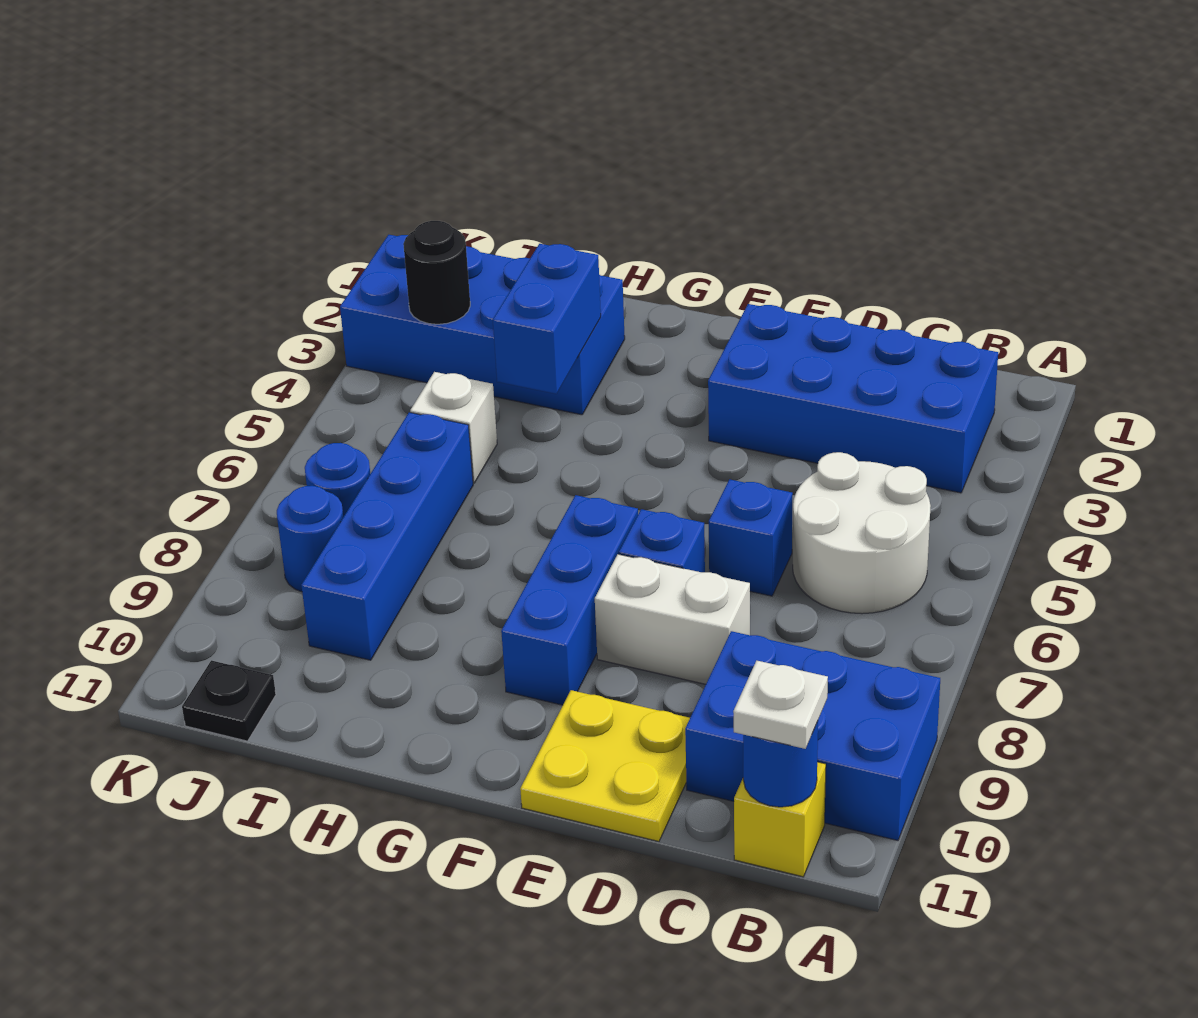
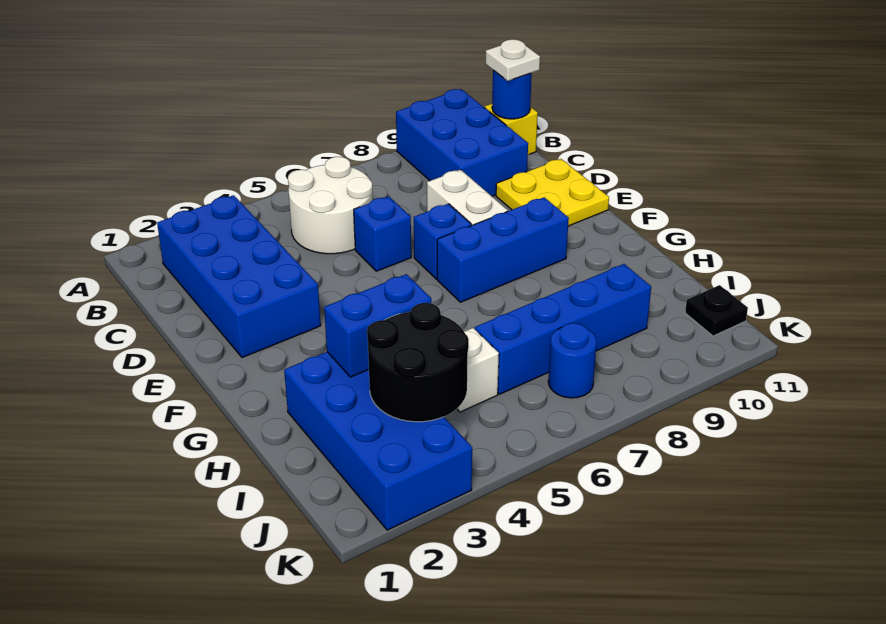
black 1x1 round brick [403,221,470,324] -> black 2x2 round brick [367,303,469,422]
blue 1x1 round brick [277,486,343,592] -> none

